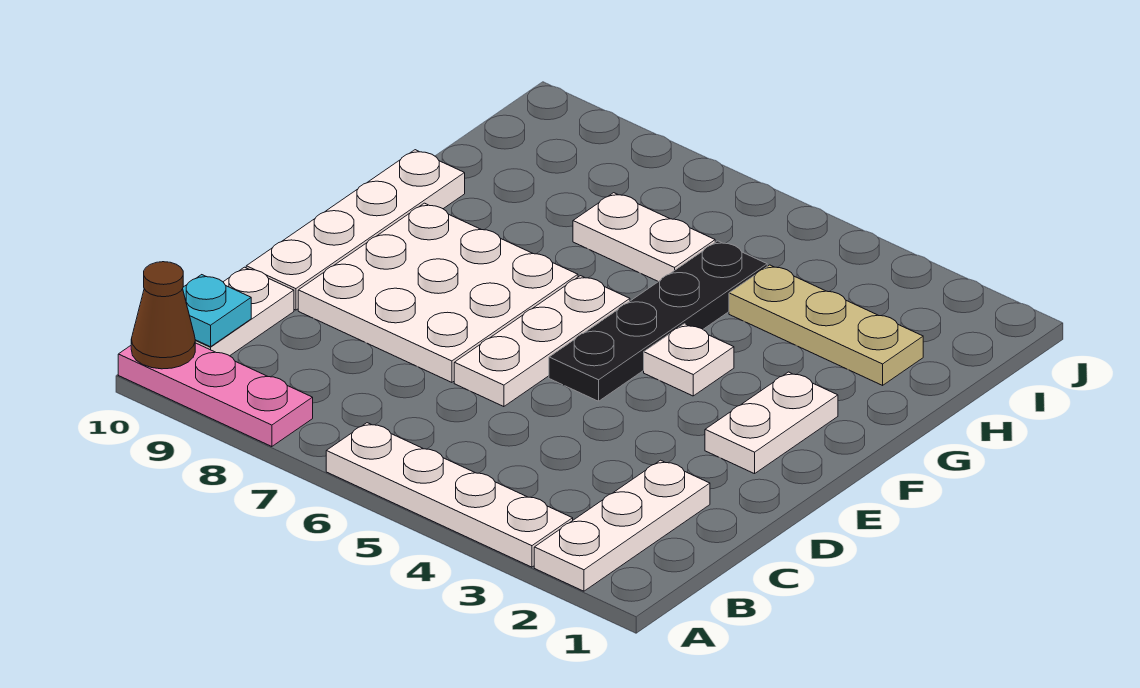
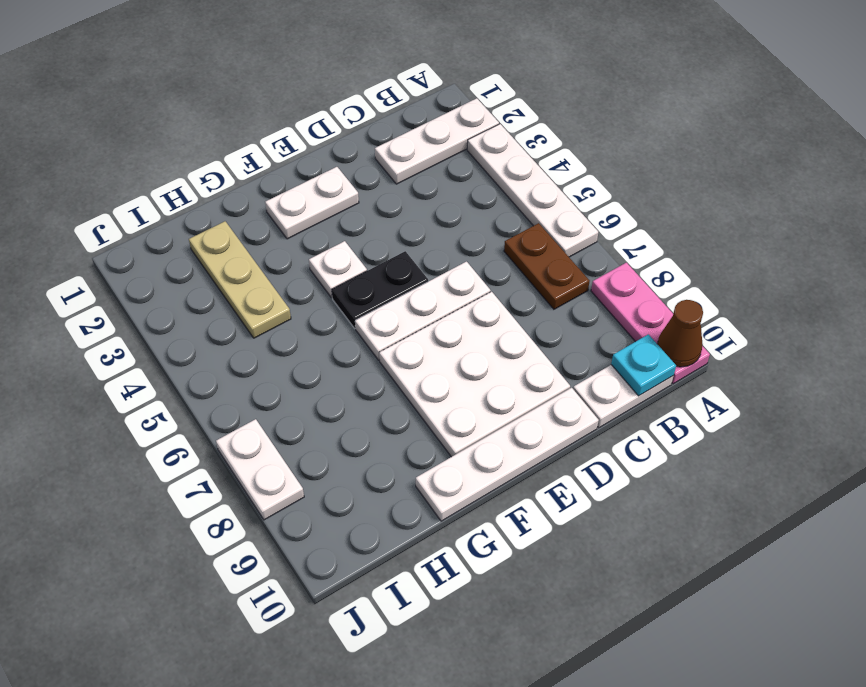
none -> brown 1x2 plate [504,223,590,309]
black 1x4 plate [549,241,767,401] -> black 1x2 plate [332,251,428,328]
white 1x2 plate [573,193,715,282] -> white 1x2 plate moved to [216,419,304,520]

